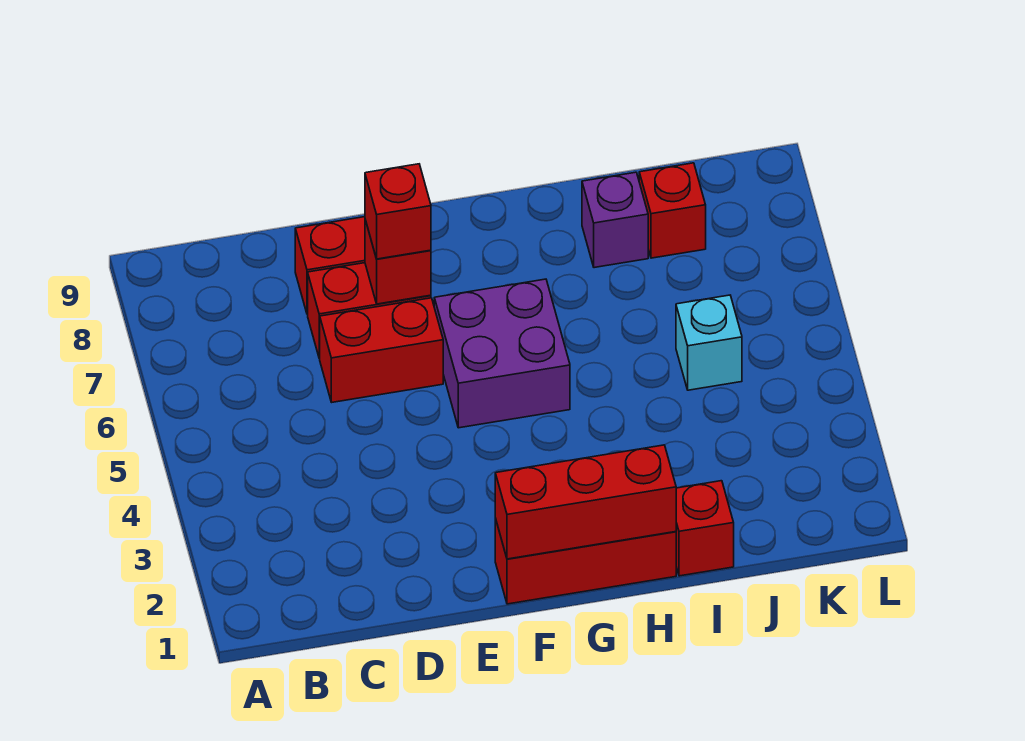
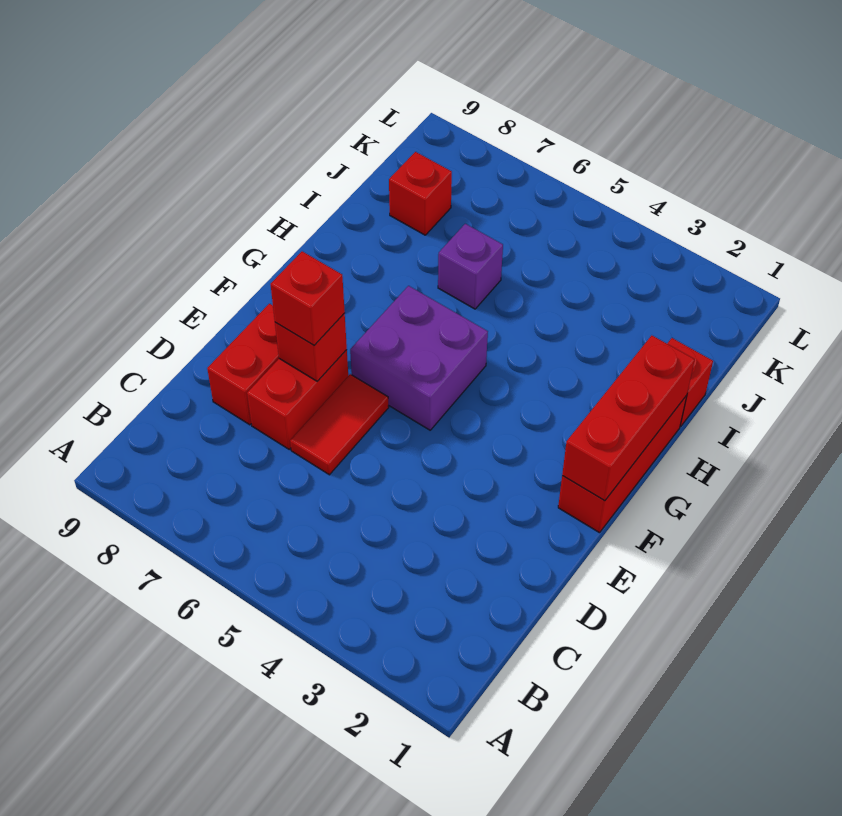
red 1x2 brick [319,298,443,402] -> red 1x2 tile [290,374,389,475]
purple 1x1 brick [582,172,648,268] -> purple 1x1 brick moved to [438,224,503,309]
cyan 1x1 brick [676,295,742,390] -> none

